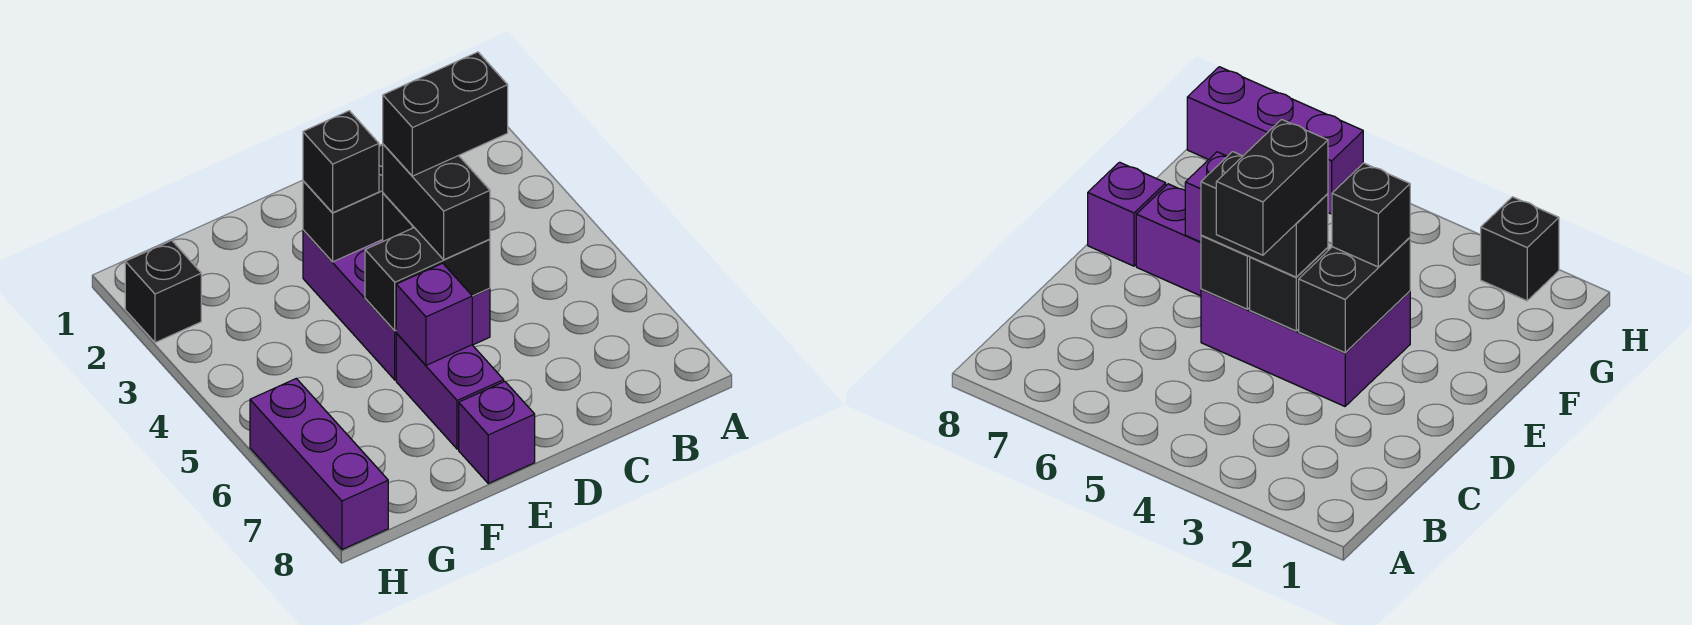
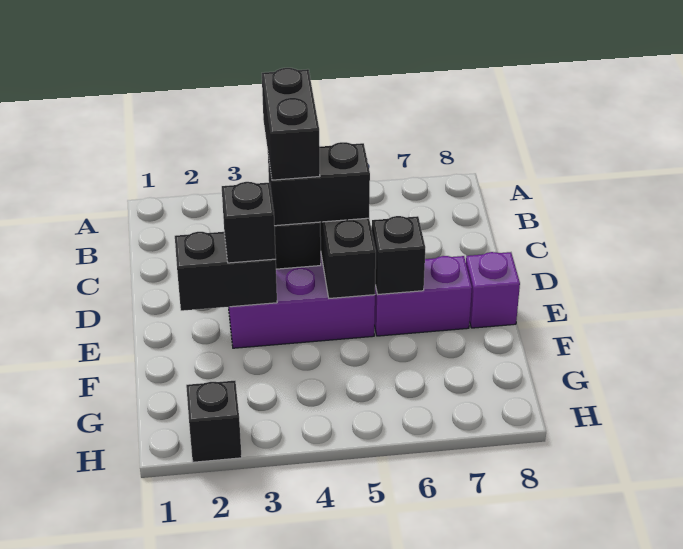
black 1x2 brick [303,145,383,262] -> black 1x2 brick turned to [175,232,277,311]
purple 1x1 brick [396,263,472,365] -> black 1x1 brick [372,216,425,295]
purple 1x3 brick [250,378,388,550] -> none

